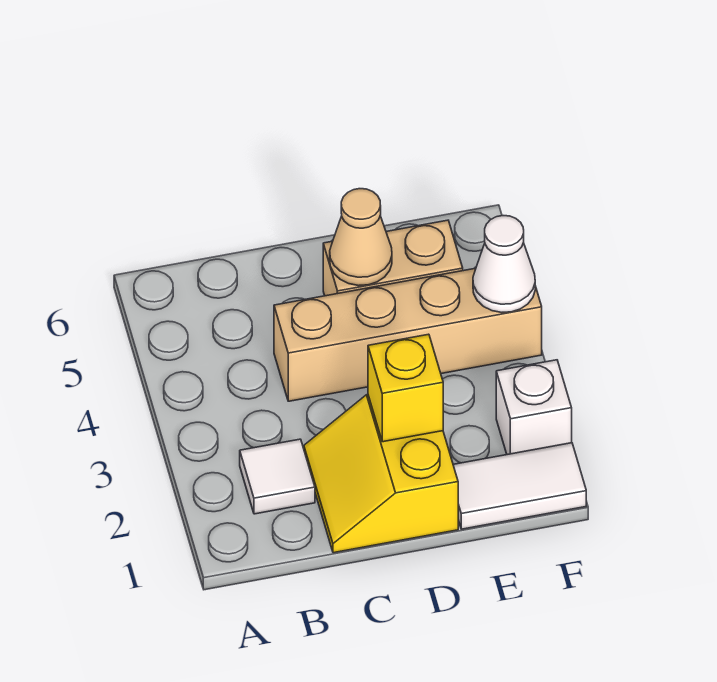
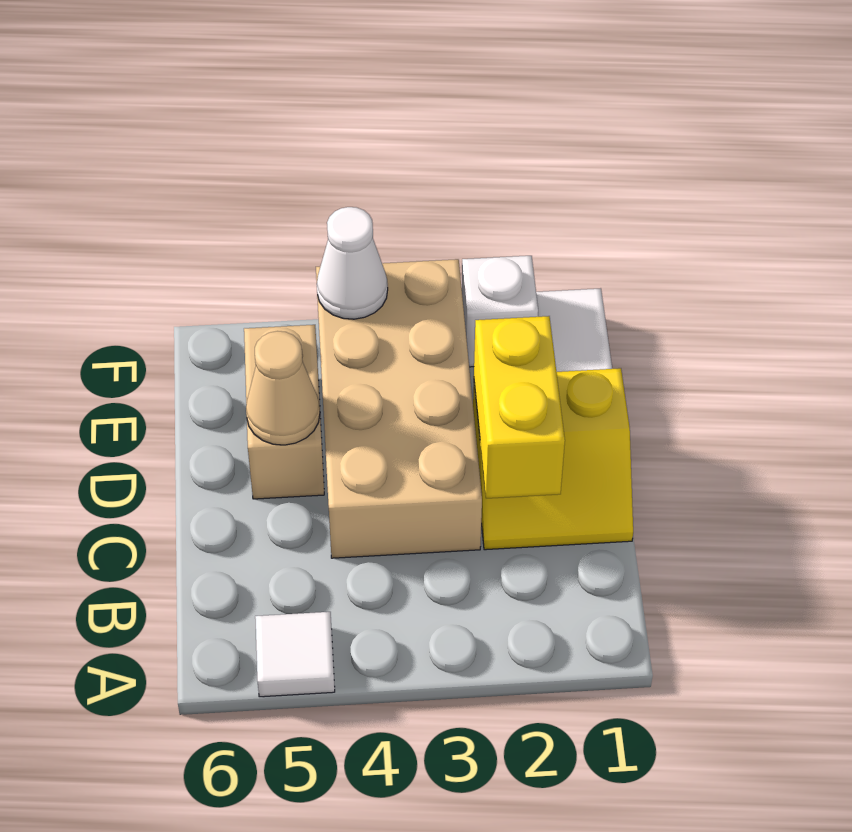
white 1x1 tile [240,439,315,514] -> white 1x1 tile moved to [255,612,335,697]
tan 1x4 brick [274,268,542,401] -> tan 2x4 brick [316,259,482,558]
yellow 1x1 brick [368,334,443,442] -> yellow 1x2 brick [474,316,565,498]

